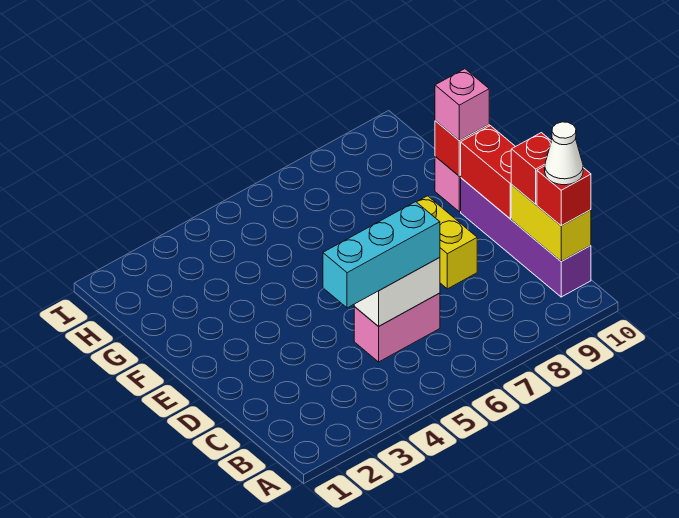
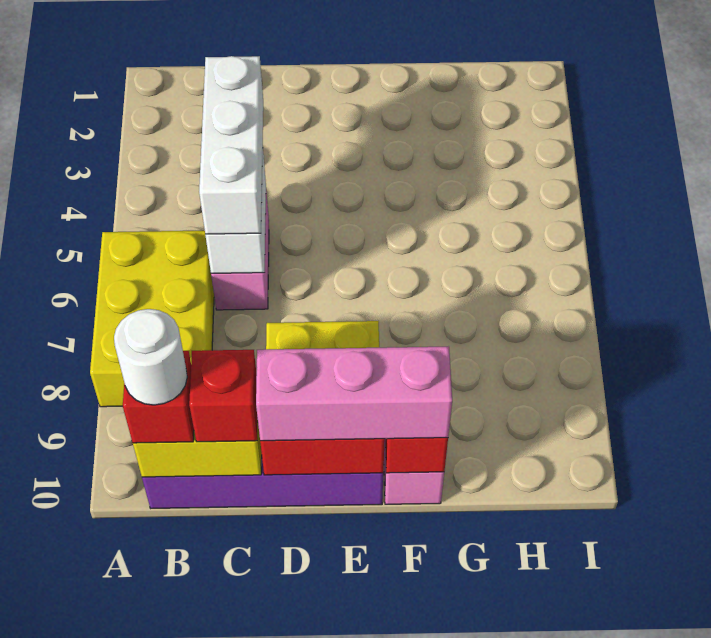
none -> yellow 2x3 brick [90,231,214,407]
white 1x1 cone [545,122,583,185] -> white 1x1 round brick [114,309,187,405]
cyan 1x3 brick [323,202,440,308] -> white 1x3 brick [199,56,263,234]
pink 1x1 brick [435,69,489,140] -> pink 1x3 brick [256,346,452,441]

